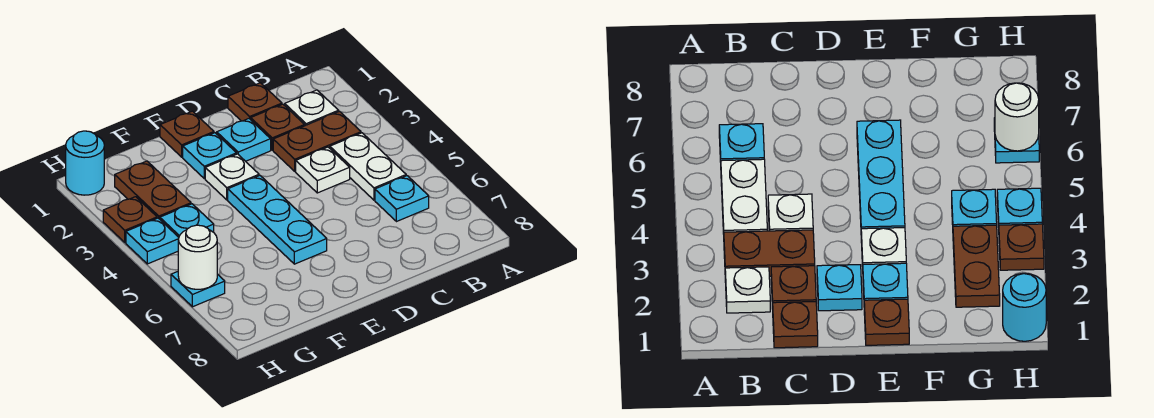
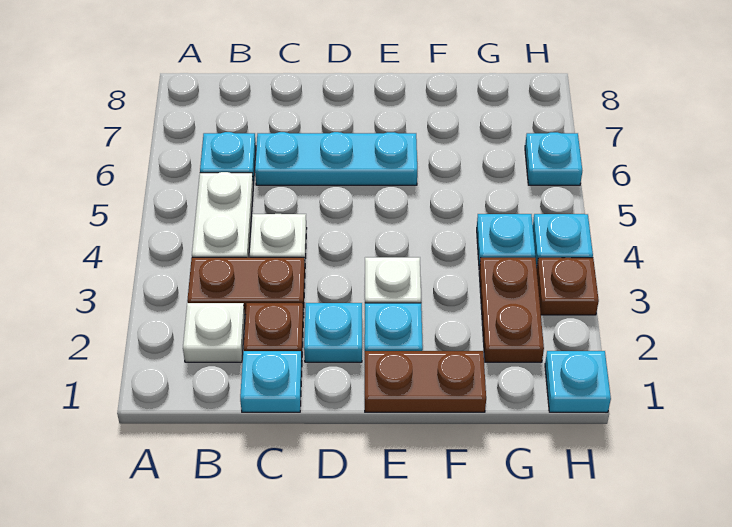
brown 1x1 plate [228,83,282,121] -> cyan 1x1 plate [240,351,302,412]
brown 1x1 plate [160,111,214,157] -> brown 1x2 plate [365,351,486,412]
cyan 1x3 plate [228,175,327,264] -> cyan 1x3 plate turned to [255,132,417,185]
cyan 1x1 round brick [66,131,104,195] -> cyan 1x1 plate [545,351,611,412]
white 1x1 round brick [178,225,217,289] -> none

